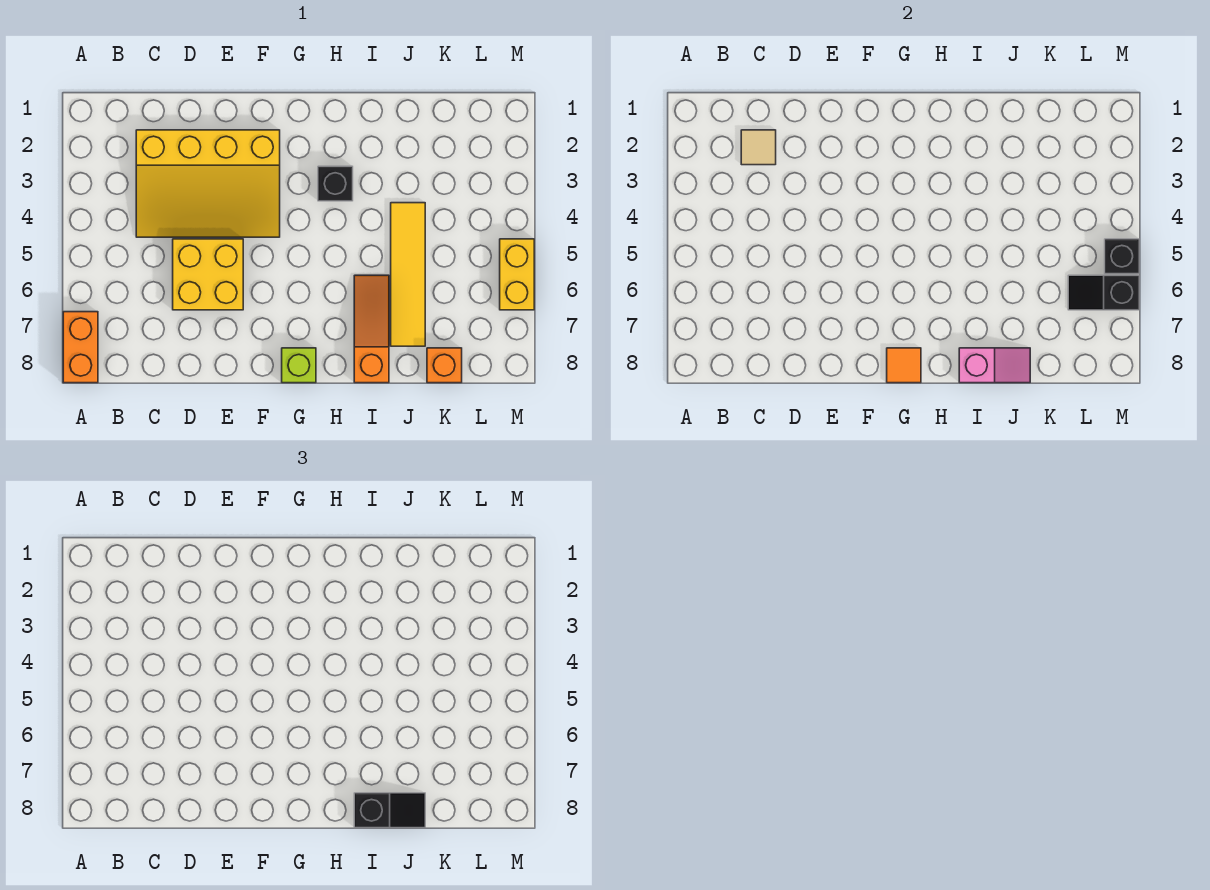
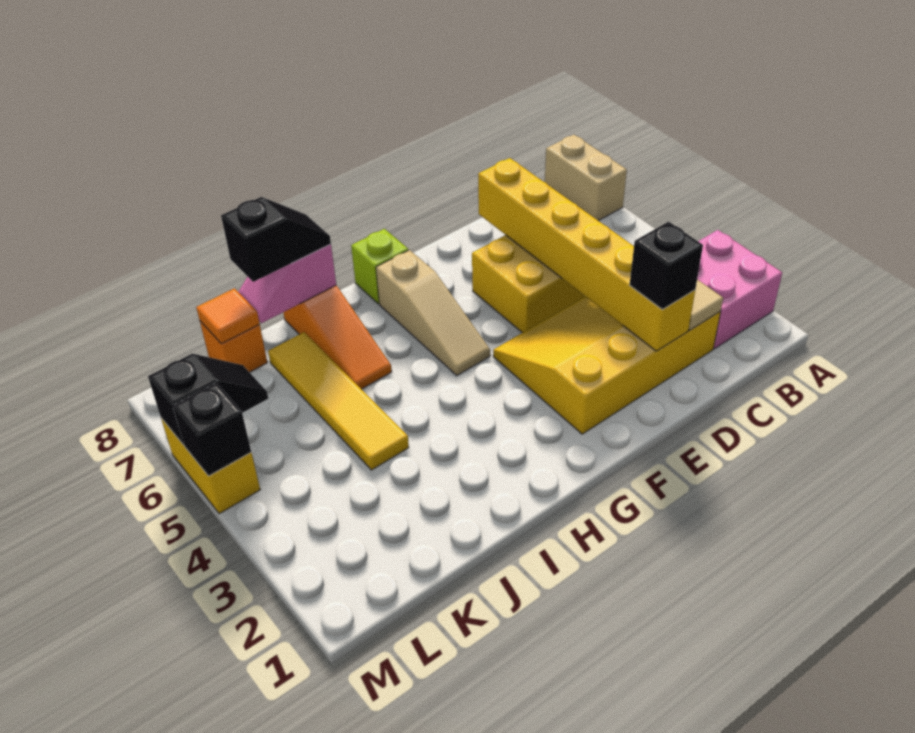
none -> pink 2x2 brick [697,230,782,349]
orange 1x2 brick [63,312,98,383] -> tan 1x2 brick [545,135,627,221]
none -> yellow 1x6 brick [478,158,695,351]
none -> tan 1x3 slope [376,250,490,375]
orange 1x1 tile [887,348,921,383] -> orange 1x1 tile moved to [196,288,260,344]
black 1x1 brick [318,166,353,201] -> black 1x1 brick moved to [630,222,703,309]
black 1x2 slope [354,793,425,828] -> black 1x2 slope turned to [221,197,331,282]

